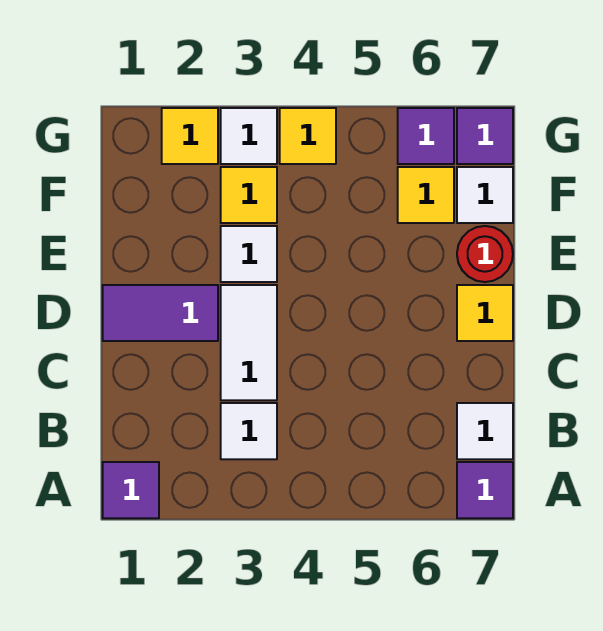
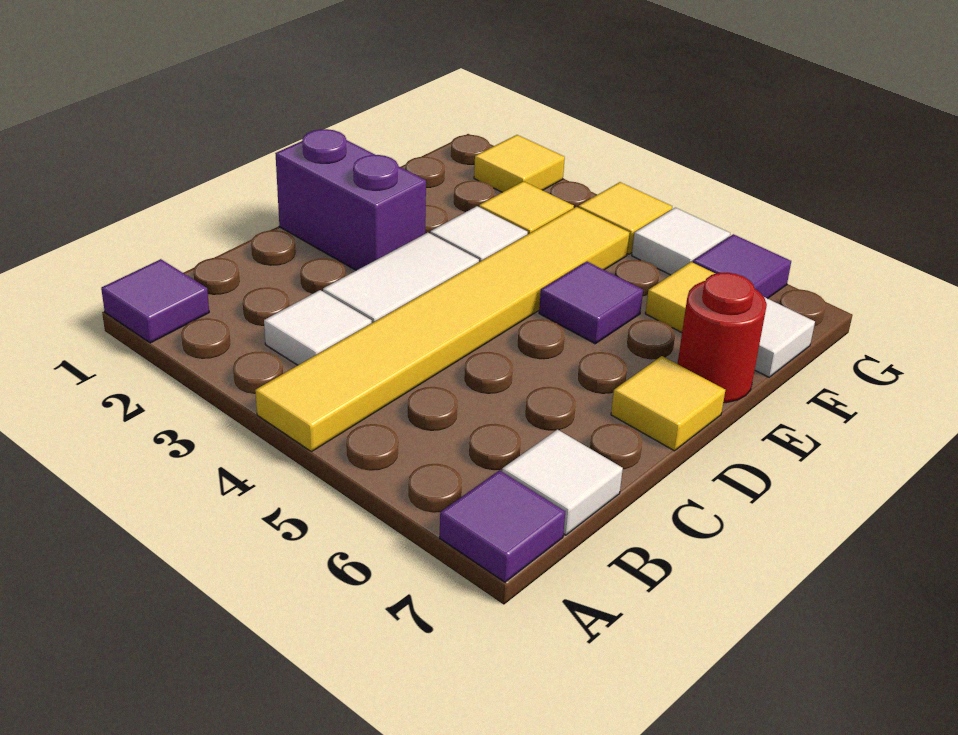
none -> yellow 1x6 tile [255,207,629,452]
purple 1x2 tile [103,285,218,341] -> purple 1x2 brick [275,129,426,270]
white 1x1 tile [221,108,277,164] -> white 1x1 tile moved to [632,208,730,275]
purple 1x1 tile [457,108,513,164] -> purple 1x1 tile moved to [539,261,643,344]

